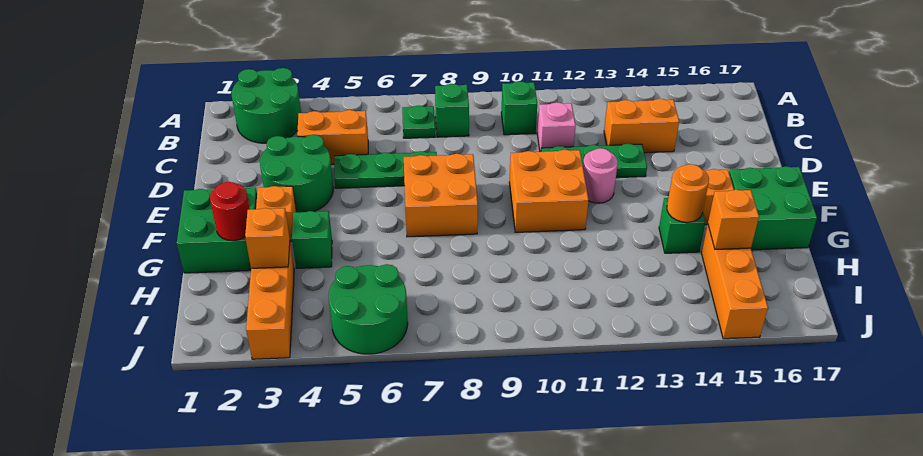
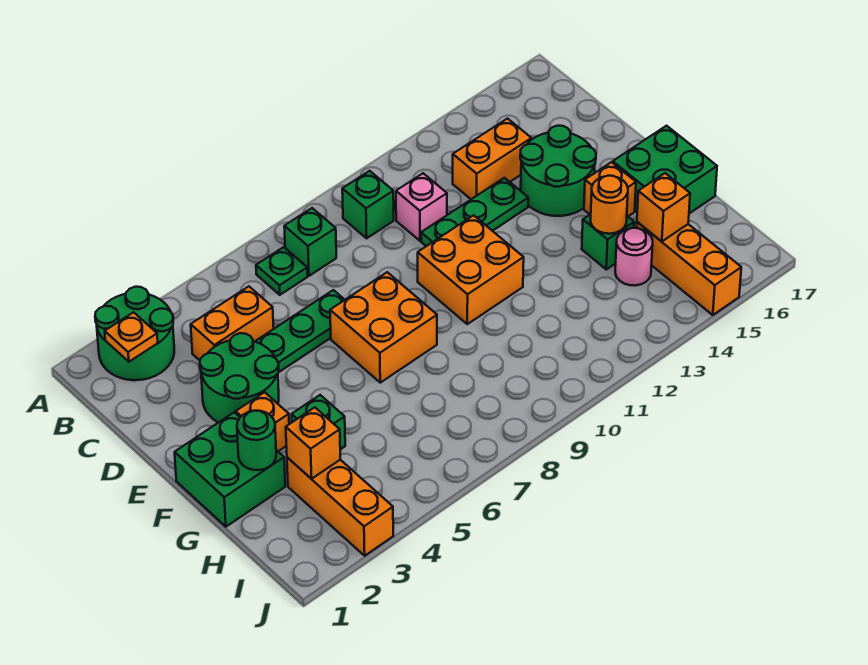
none -> orange 1x1 plate [105,312,158,362]
pink 1x1 round brick [583,148,618,203] -> pink 1x1 round brick moved to [615,228,653,286]
red 1x1 round brick [210,182,250,241] -> green 1x1 round brick [237,411,276,470]
green 2x2 round brick [329,264,408,354] -> green 2x2 round brick moved to [520,126,596,216]

